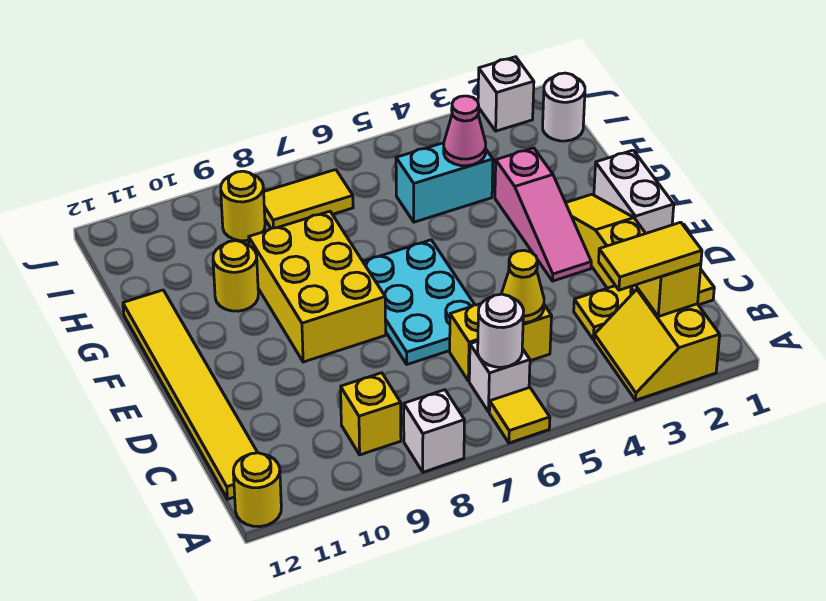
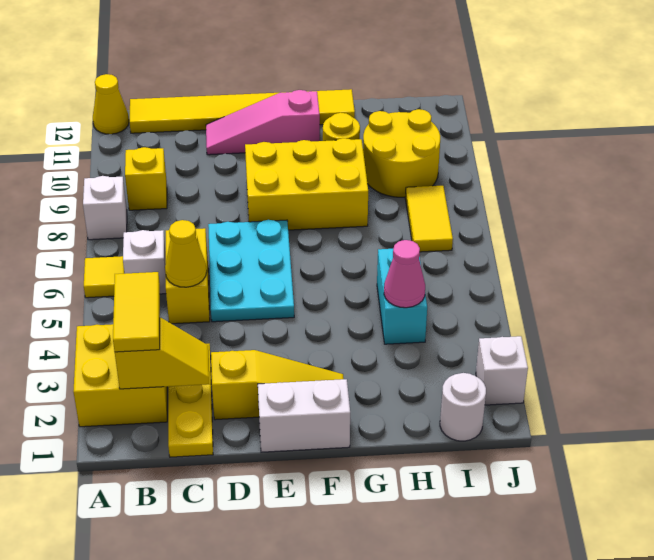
yellow 2x2 slope [594,289,720,400] -> yellow 2x2 brick [73,324,167,427]
yellow 1x1 round brick [233,453,281,527] -> yellow 1x1 cone [93,74,129,134]
white 1x1 round brick [478,294,524,367] -> none
cyan 2x3 plate [363,240,475,364] -> cyan 2x3 plate turned to [208,220,294,322]
pink 1x3 slope [495,148,591,281] -> pink 1x3 slope moved to [206,90,320,155]
yellow 1x1 round brick [221,171,265,241] -> yellow 2x2 round brick [363,109,440,197]

